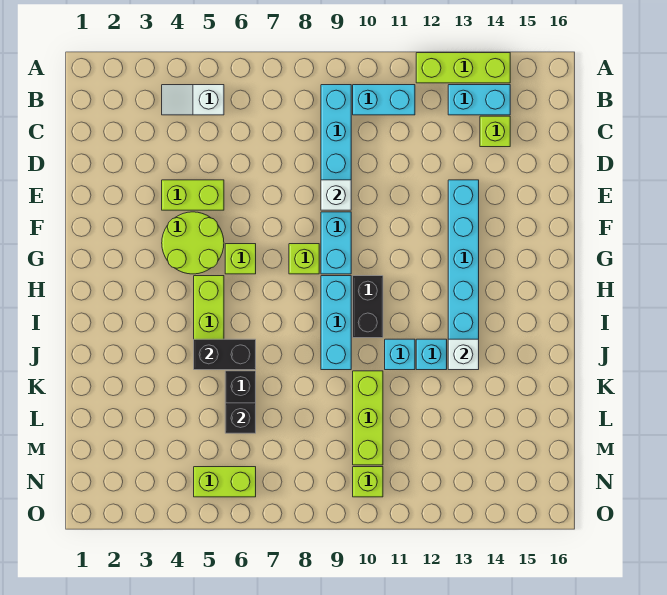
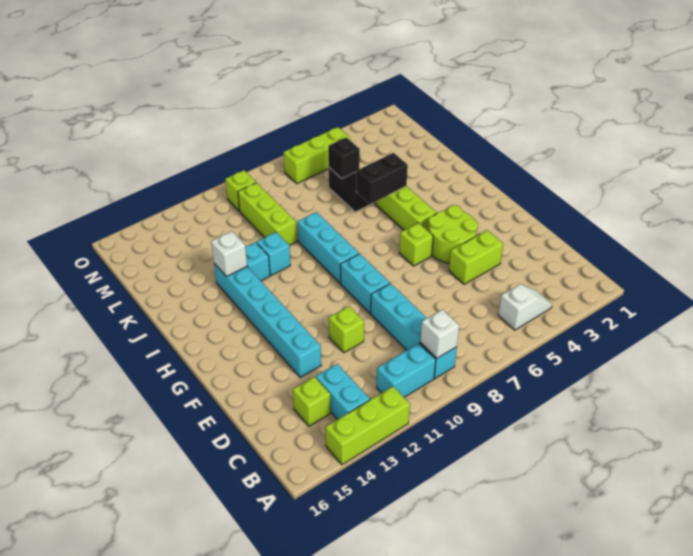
cyan 1x2 brick [448,85,510,115] -> cyan 1x2 brick turned to [316,364,370,420]
white 1x1 brick [321,180,351,210] -> white 1x1 brick moved to [420,310,459,358]
lime 1x1 brick [289,244,319,274] -> lime 1x1 brick moved to [329,306,364,353]
black 1x2 brick [353,276,383,338] -> none
lime 1x2 brick [194,467,256,497] -> lime 1x3 brick [284,127,351,184]

